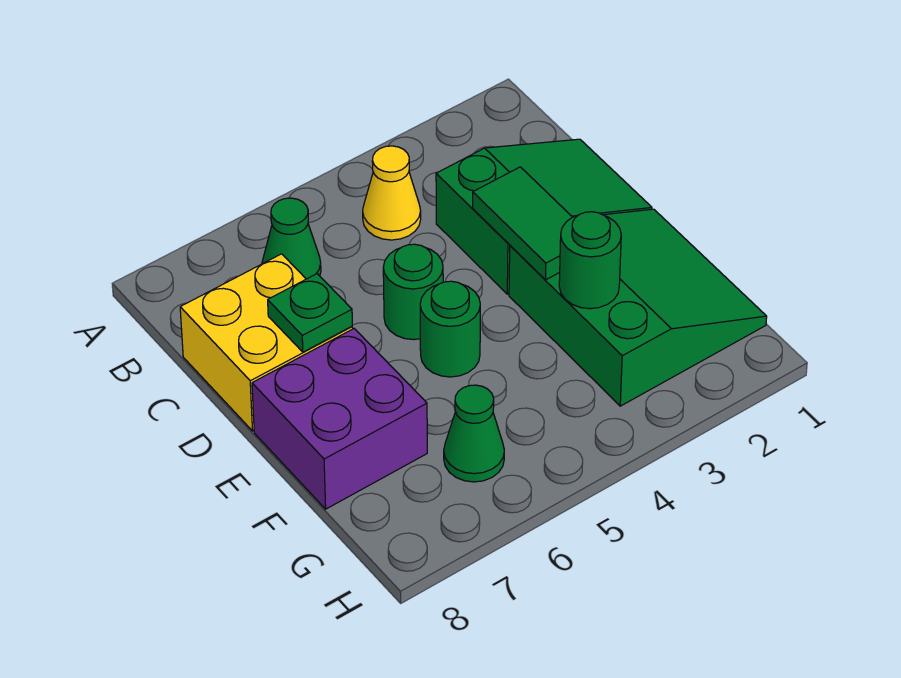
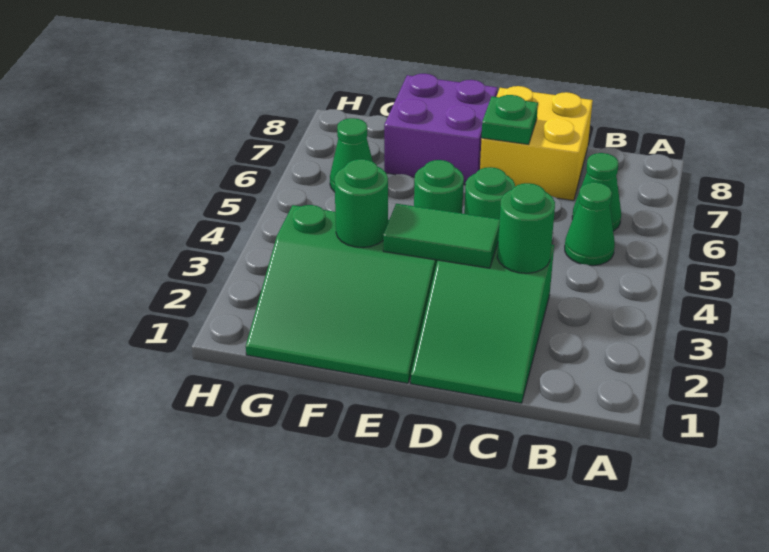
yellow 1x1 cone [363,146,421,240] -> none
none -> green 1x1 cone [565,182,615,266]
none -> green 1x1 round brick [497,183,555,273]

